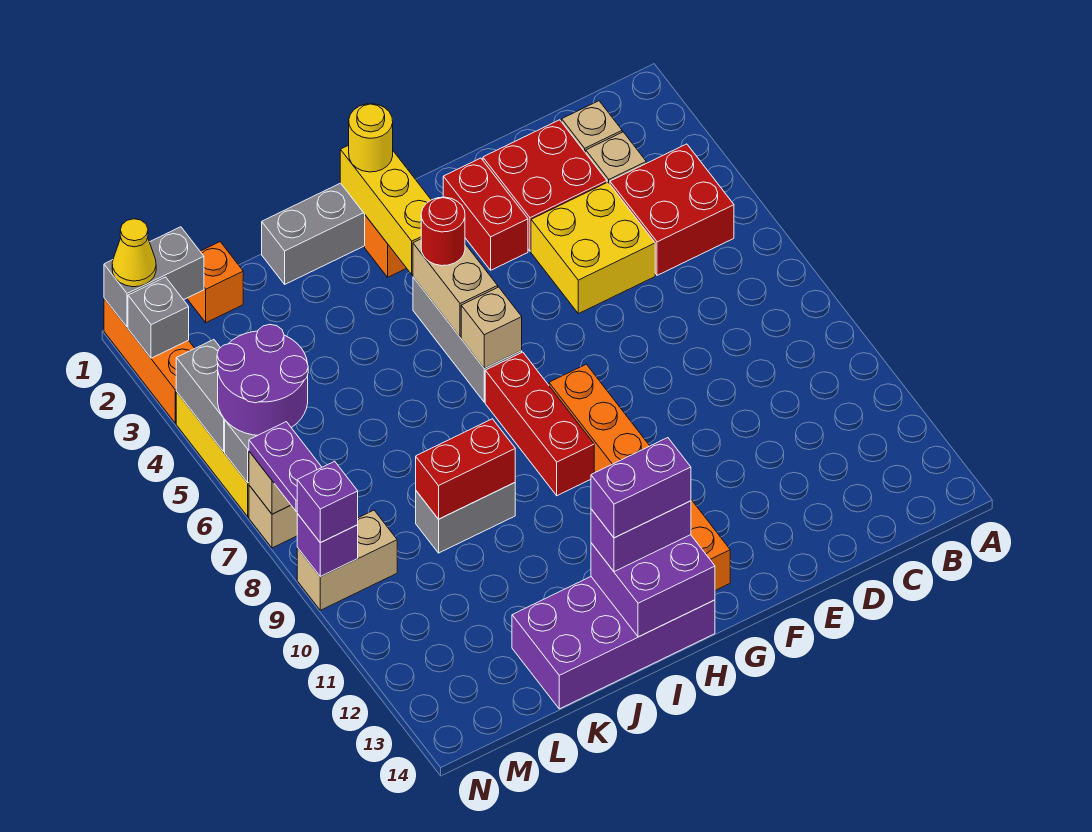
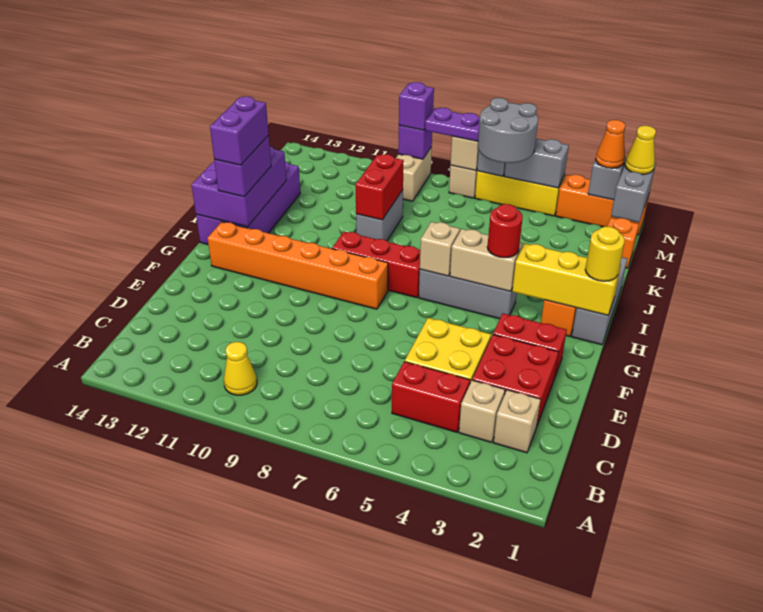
red 2x2 brick [610,144,734,275] -> red 1x2 brick [392,362,470,432]
none -> yellow 1x1 cone [224,342,257,395]
purple 2x2 brick [591,535,715,637] -> purple 2x3 brick [192,146,286,227]
purple 2x2 round brick [217,325,308,435] -> grey 2x2 round brick [478,98,538,163]
none -> orange 1x1 cone [596,120,625,168]

